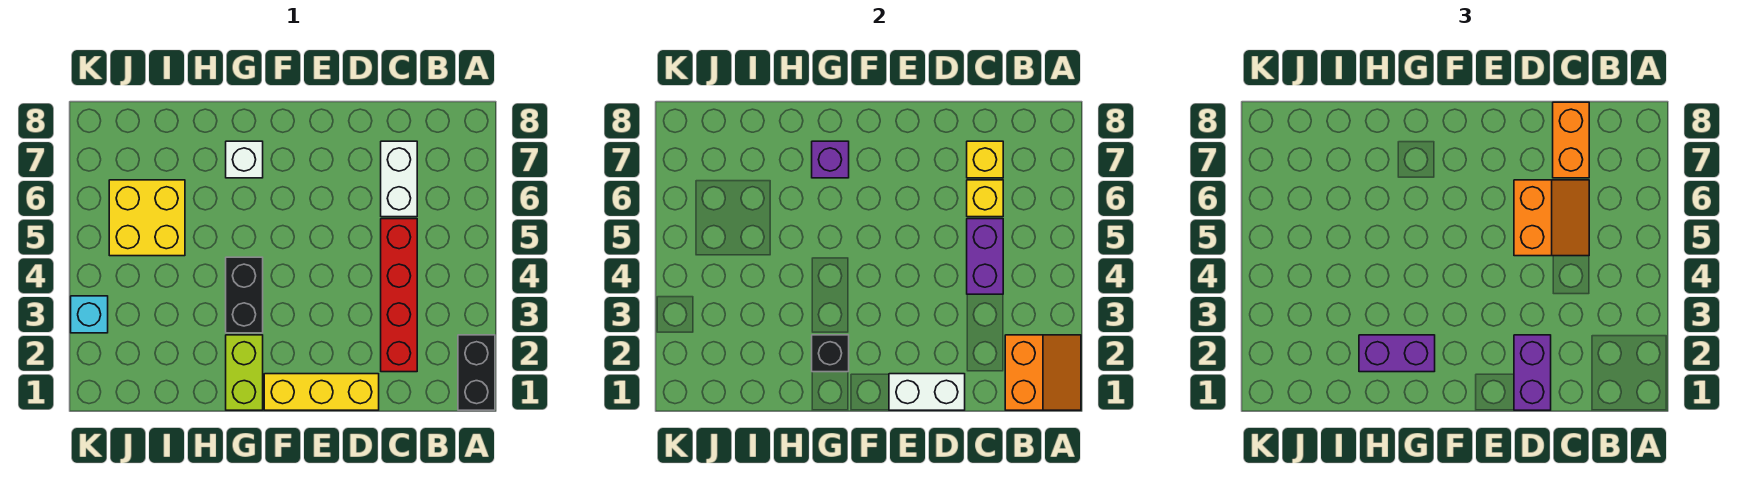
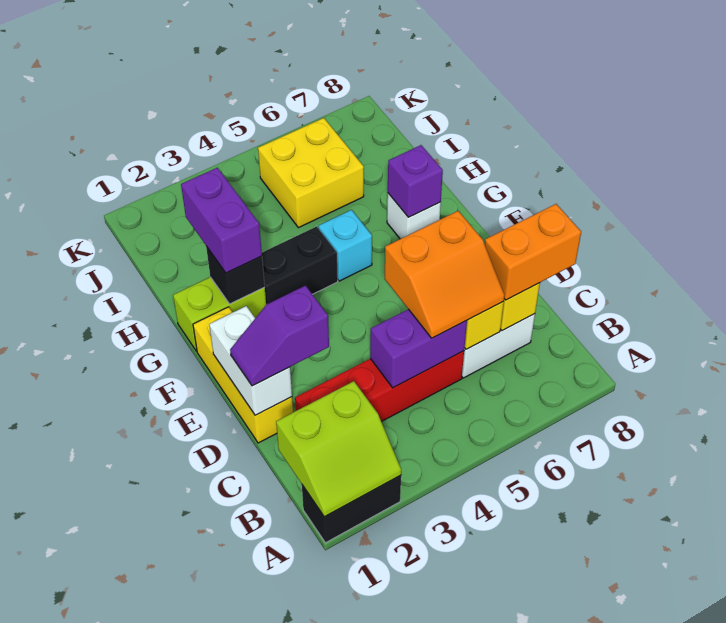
orange 2x2 slope [1005,335,1081,410] -> lime 2x2 slope [276,381,401,517]
purple 1x2 brick [1514,335,1551,410] -> purple 1x2 slope [230,286,329,386]
cyan 1x1 brick [71,296,108,333] -> cyan 1x1 brick moved to [318,210,372,281]

